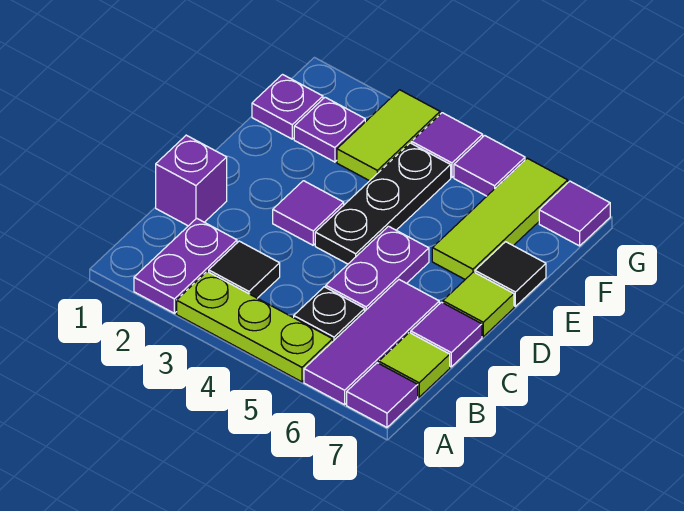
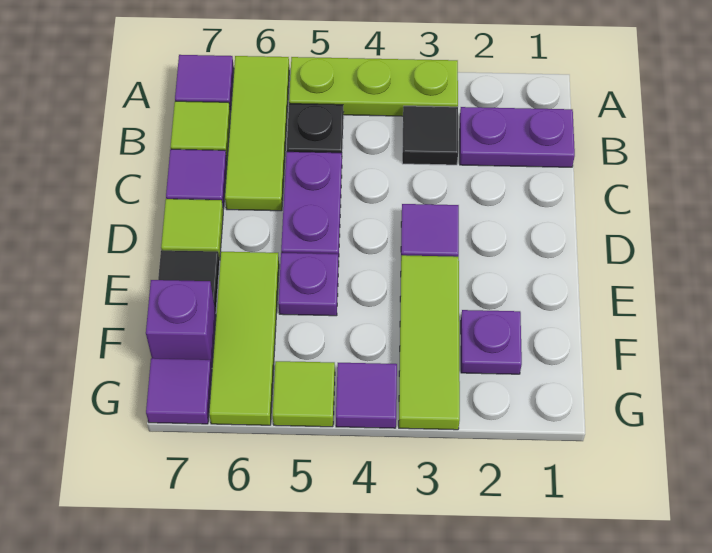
purple 1x2 plate [134,218,237,313] -> purple 1x2 plate turned to [460,107,575,167]
purple 1x3 tile [304,280,439,405] -> lime 1x3 tile [225,56,289,211]
purple 1x1 brick [156,135,227,226] -> purple 1x1 brick moved to [146,280,216,368]
black 1x3 plate [315,143,451,264] -> none
purple 1x1 plate [252,75,323,139] -> purple 1x1 plate moved to [278,253,339,316]
lime 1x2 tile [337,90,440,181] -> lime 1x3 tile [399,255,460,430]
purple 1x1 tile [454,136,525,196] -> lime 1x1 tile [273,361,335,427]

